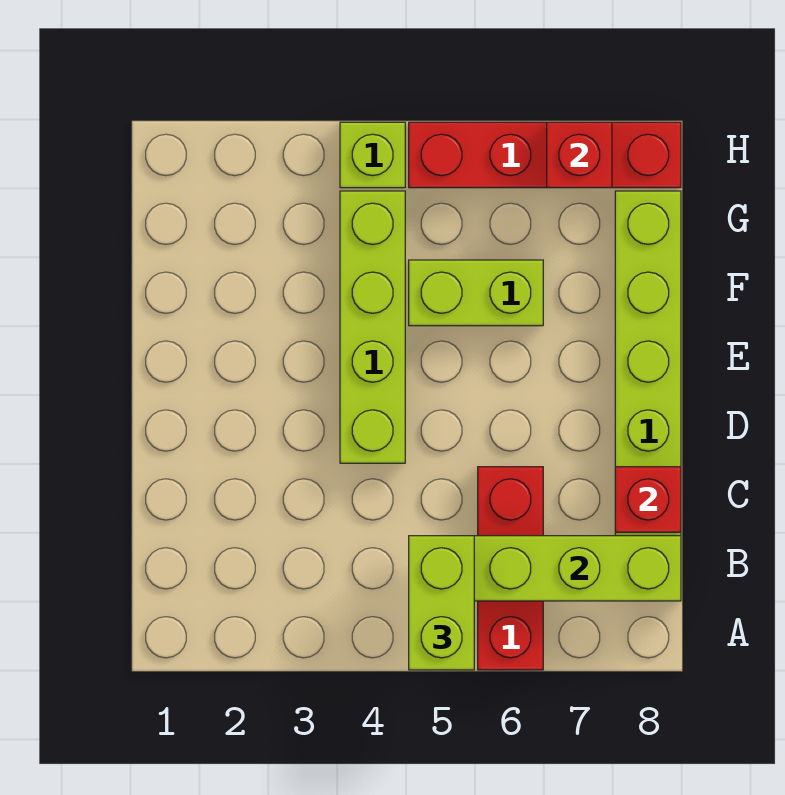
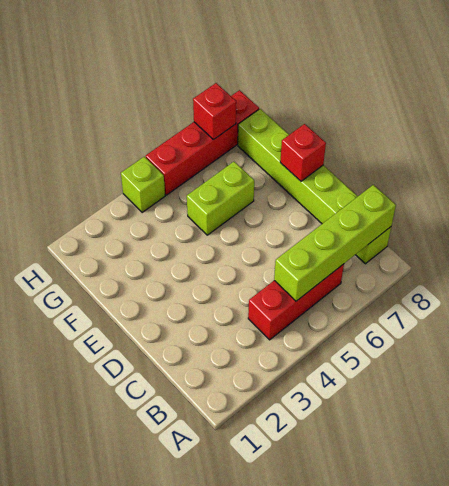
lime 1x2 brick [409,536,474,670] -> none
red 1x3 brick [478,467,543,670] -> red 1x3 brick turned to [248,264,344,340]
red 1x1 brick [615,467,681,532] -> red 1x1 brick moved to [280,124,326,181]
lime 1x4 brick [340,191,405,463] -> none

